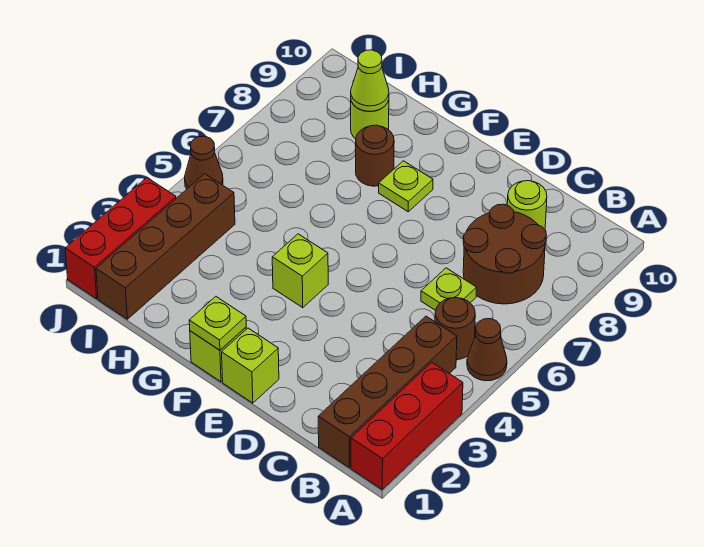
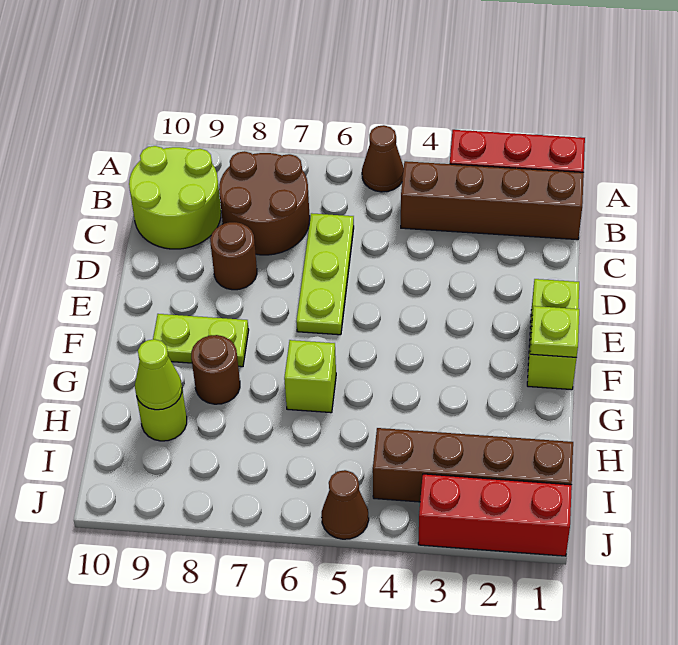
brown 1x1 round brick [435,298,475,360] -> brown 1x1 round brick moved to [210,222,257,290]
lime 1x1 plate [421,268,477,310] -> lime 1x3 plate [296,213,354,335]
lime 1x1 round brick [507,181,547,229] -> lime 2x2 round brick [129,146,221,249]
lime 1x1 brick [272,234,328,308] -> lime 1x1 brick moved to [284,340,336,413]
lime 1x1 plate [379,161,433,212] -> lime 1x2 plate [153,314,249,367]

